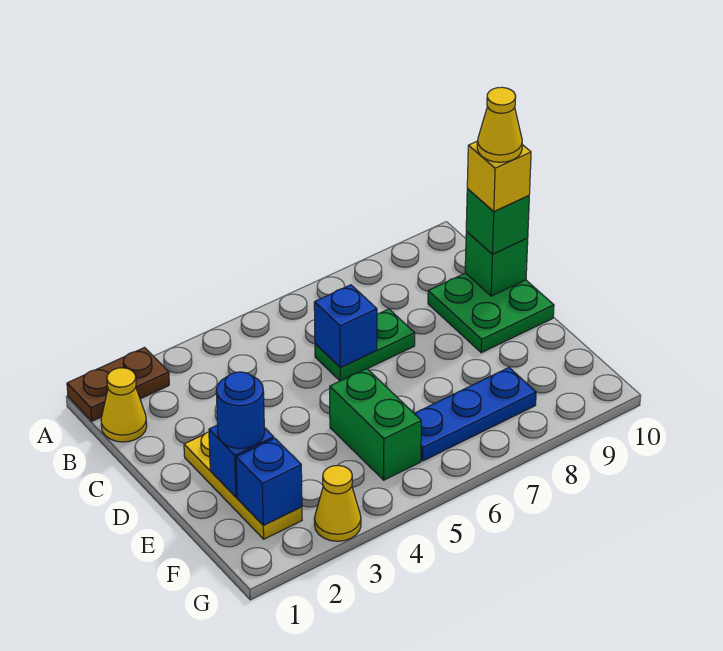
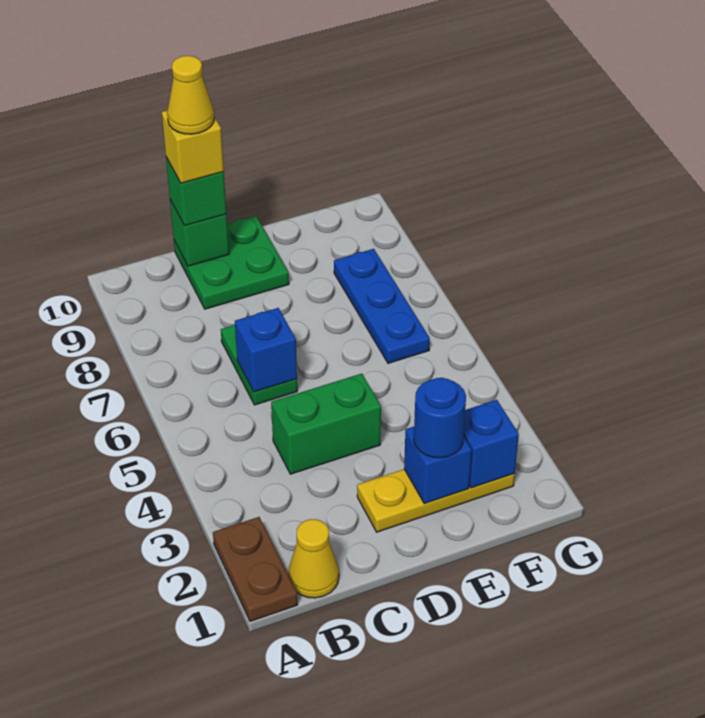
green 1x2 brick [330,369,421,480] -> green 1x2 brick moved to [271,374,381,474]
yellow 1x1 cone [314,465,361,541] -> none

